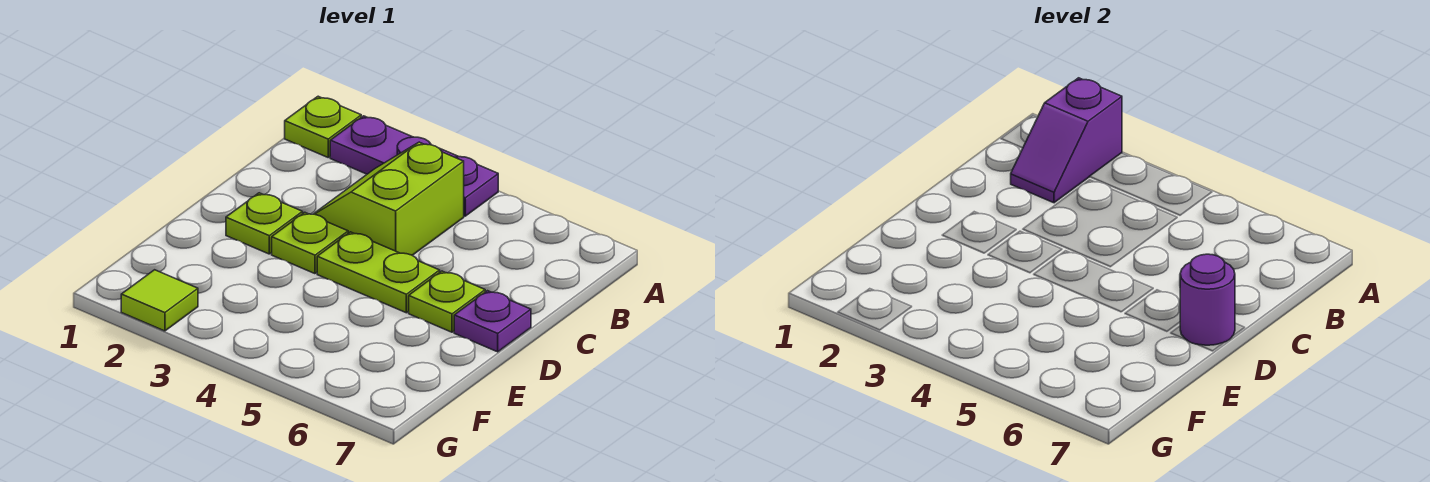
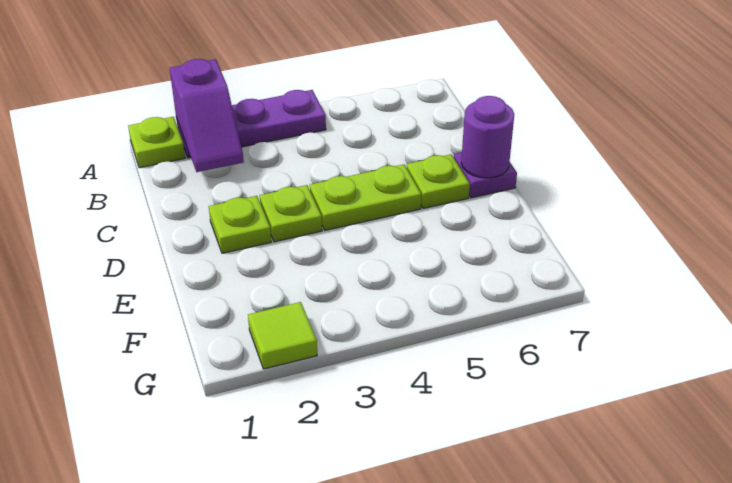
lime 2x2 slope [314,142,464,255] -> none

